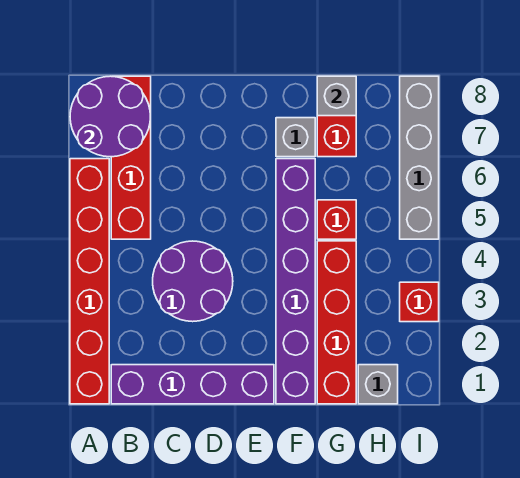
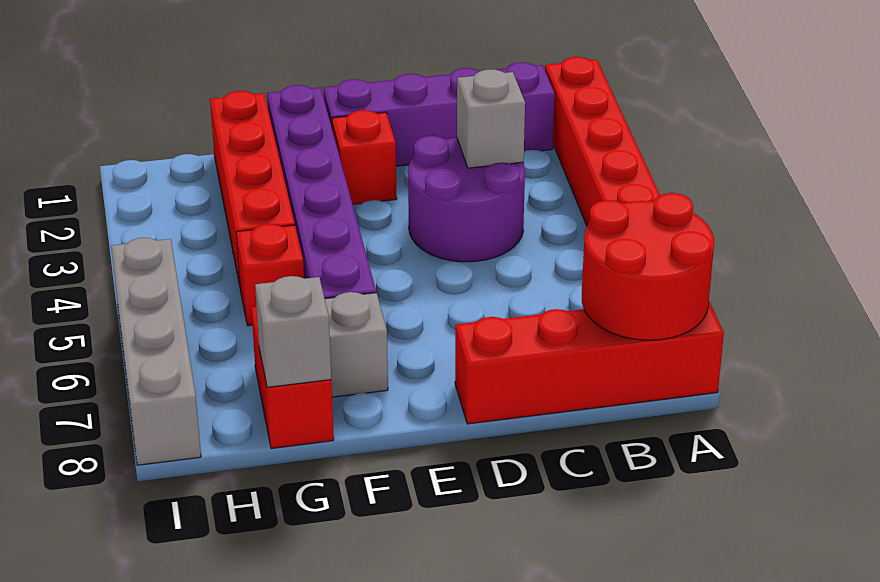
purple 2x2 round brick [70,76,151,157] -> red 2x2 round brick [582,193,714,340]
red 1x4 brick [111,76,151,239] -> red 1x4 brick turned to [455,302,724,424]
grey 1x1 brick [358,365,398,404] -> grey 1x1 brick moved to [457,69,525,168]
red 1x1 brick [400,282,439,322] -> red 1x1 brick moved to [332,110,397,204]

